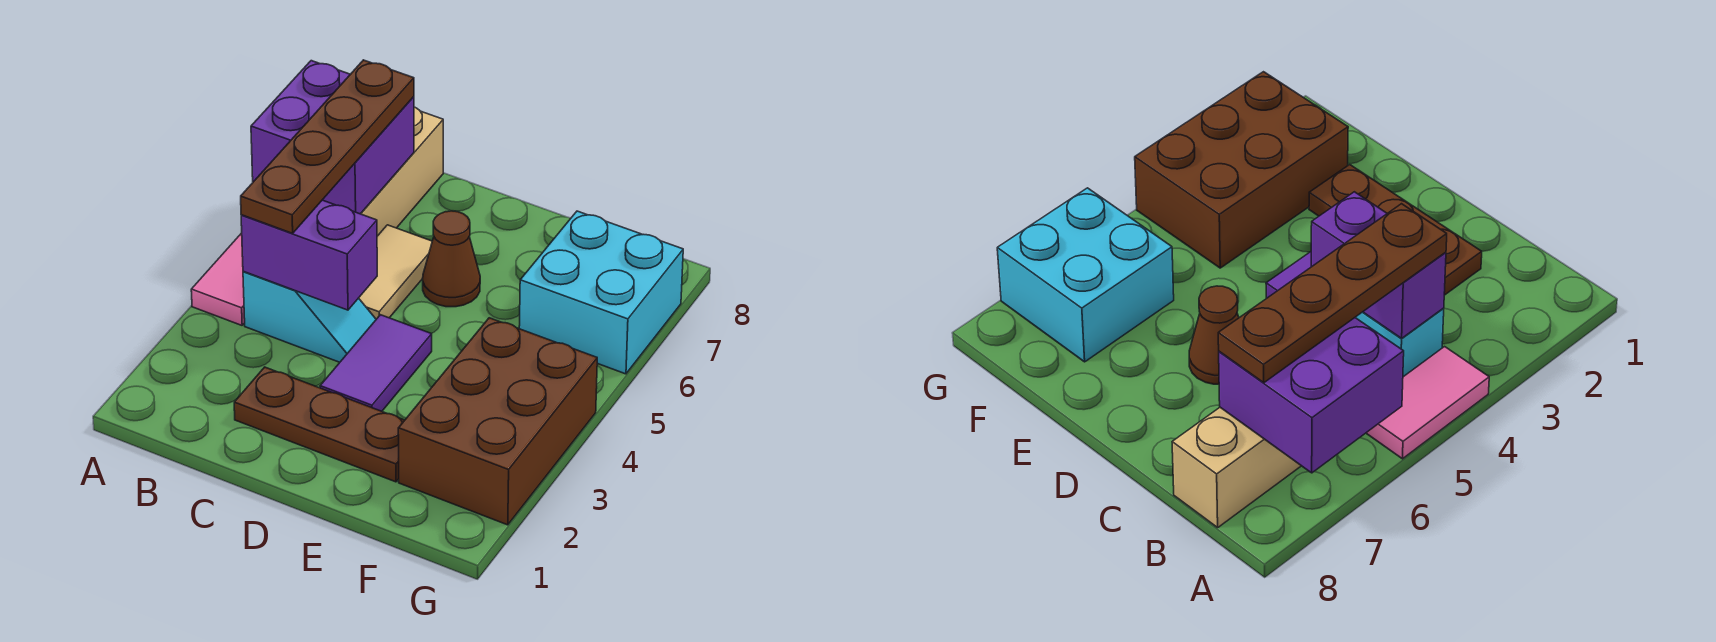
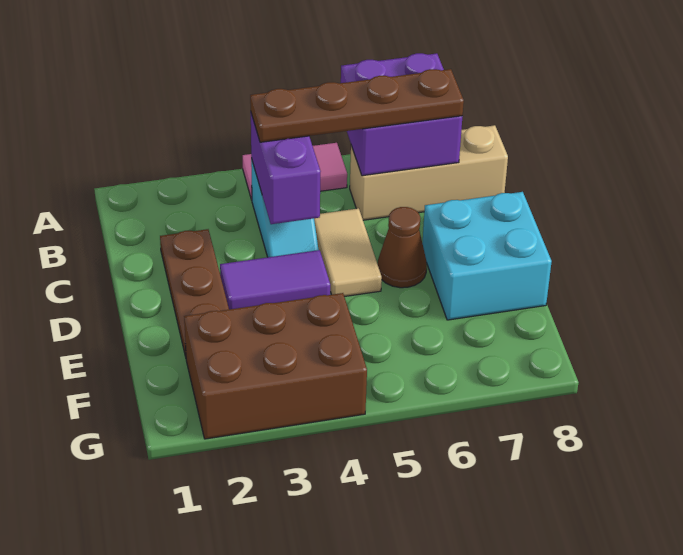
tan 1x2 tile [359,225,432,319] -> tan 1x2 tile turned to [314,208,382,297]
cyan 2x2 brick [519,211,683,374] -> cyan 2x2 brick moved to [422,192,552,320]

